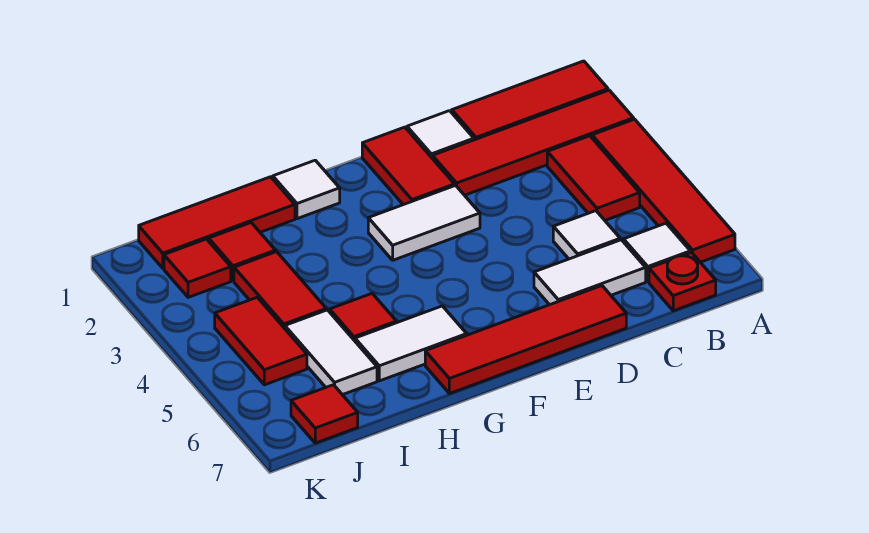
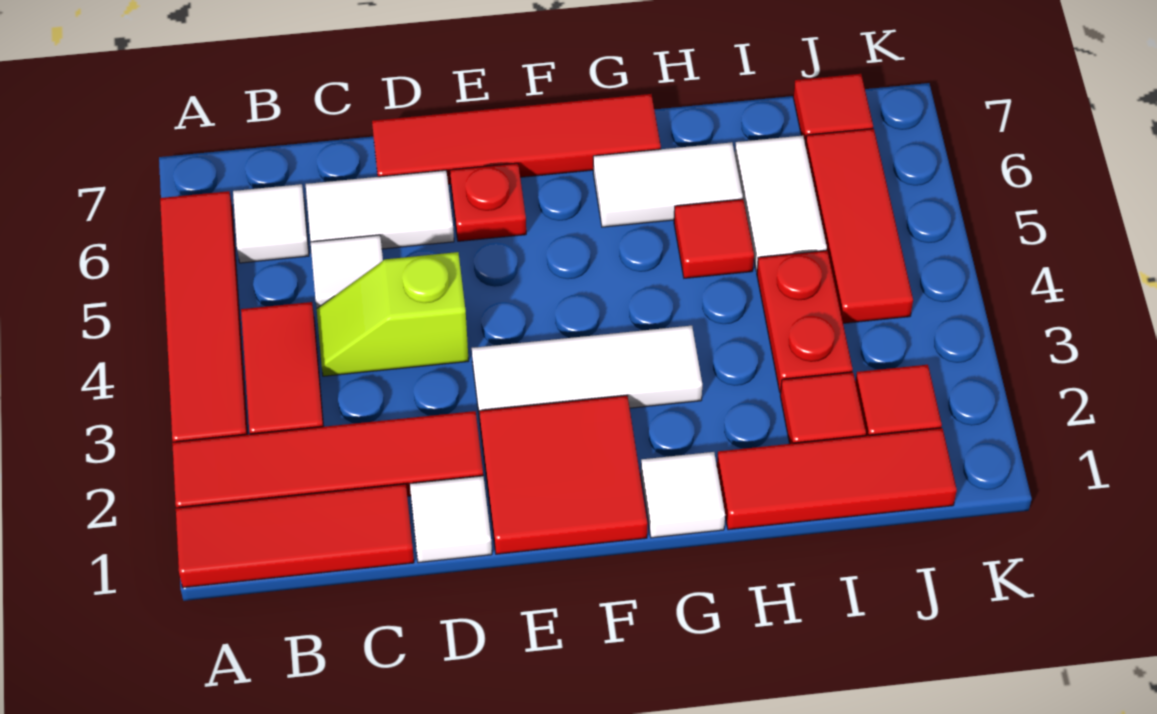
red 1x1 plate [649,252,716,311] -> red 1x1 plate moved to [450,163,526,241]
none -> lime 1x2 slope [317,252,469,376]
red 1x2 tile [362,127,455,205] -> red 2x2 tile [479,396,648,554]
white 1x2 tile [368,185,480,260] -> white 1x3 tile [472,326,702,421]
red 1x2 tile [234,252,326,328] -> red 1x2 plate [757,251,853,393]
red 1x2 tile [215,297,307,385] -> red 1x3 tile [806,129,913,323]

